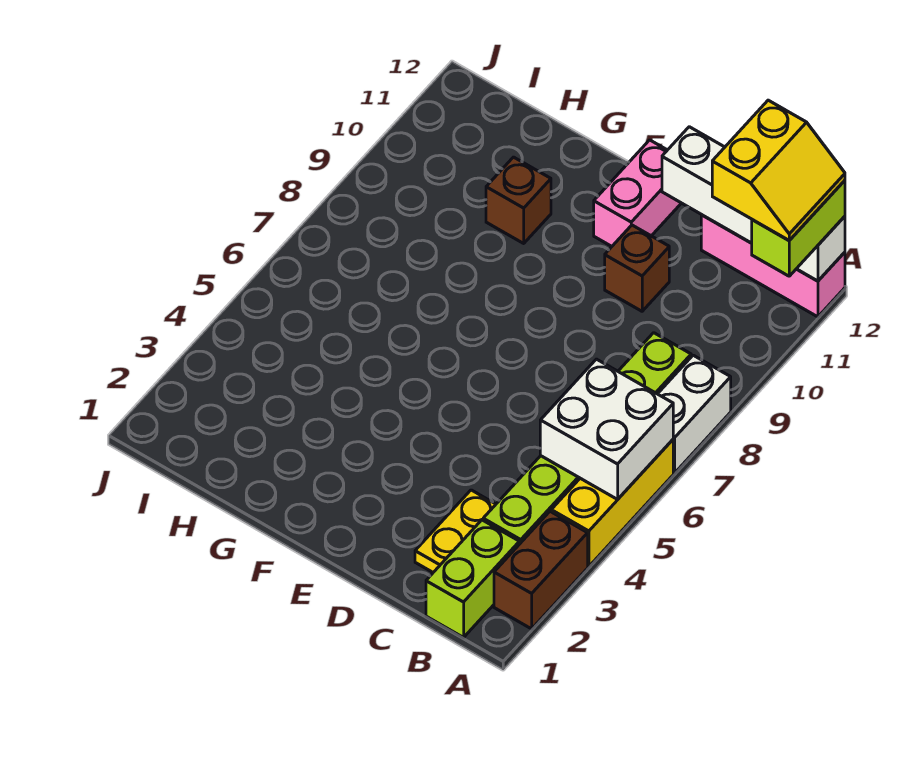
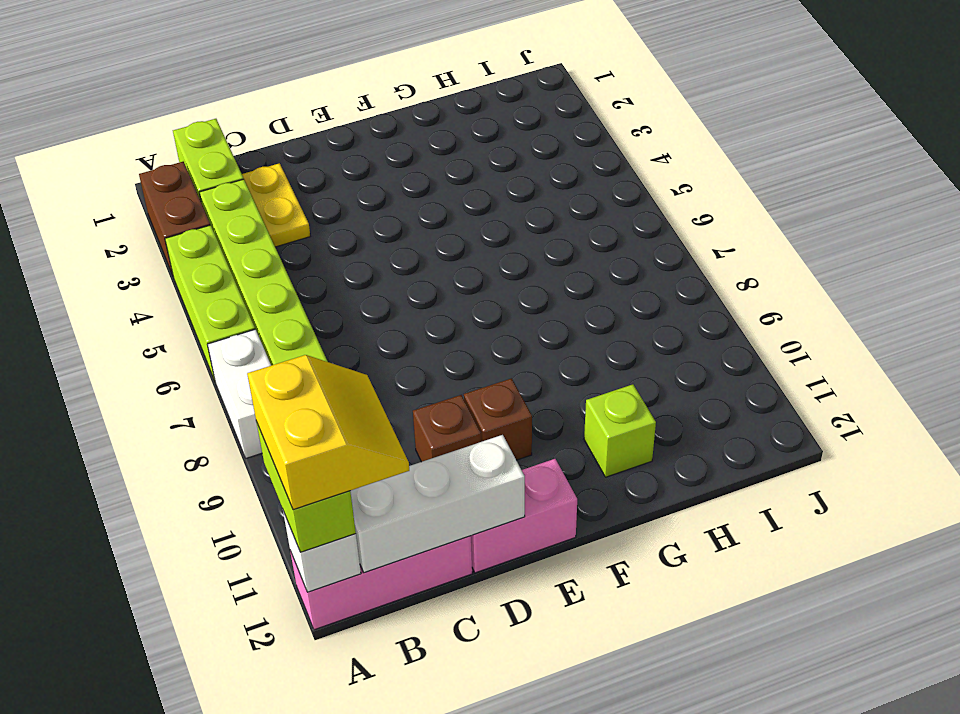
yellow 1x3 brick [551,440,673,566] -> lime 1x3 brick [165,225,255,380]
white 2x2 brick [540,359,673,499] -> none
yellow 2x2 slope [712,100,845,240] -> yellow 2x2 slope turned to [247,355,409,510]
pink 1x2 brick [594,140,681,246] -> pink 1x2 brick turned to [471,459,577,573]
brown 1x1 brick [486,157,551,243] -> brown 1x1 brick moved to [464,378,532,460]
none -> lime 1x1 brick [584,384,656,477]

